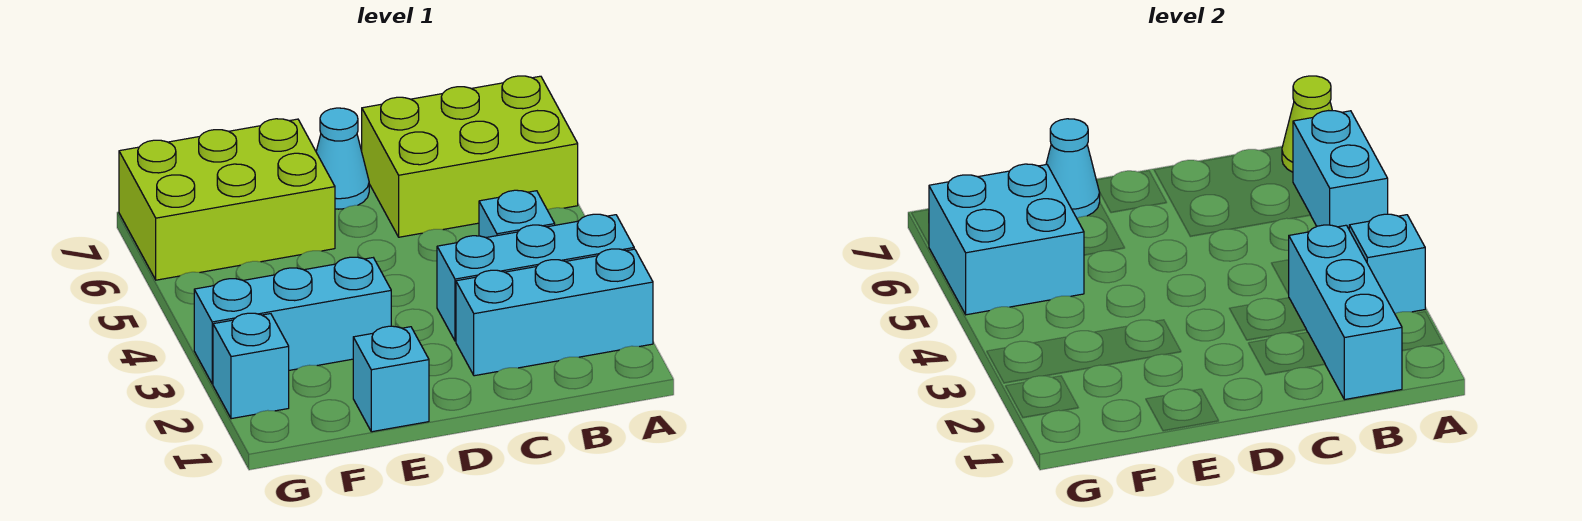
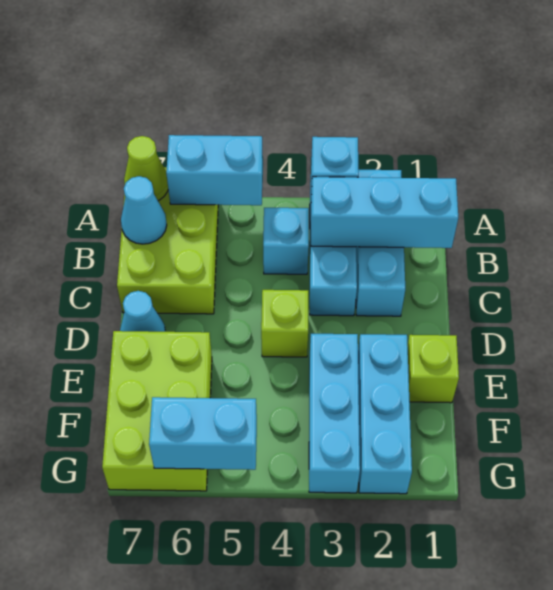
none -> lime 1x1 brick [261,290,308,357]
cyan 1x1 brick [353,326,429,432] -> lime 1x1 brick [407,335,459,403]
cyan 1x1 cone [1046,119,1100,218] -> cyan 1x1 cone moved to [121,176,167,244]
cyan 2x2 brick [929,164,1084,315] -> cyan 1x2 brick [149,397,257,470]
cyan 1x1 brick [213,313,289,419] -> cyan 1x3 brick [358,334,412,494]

